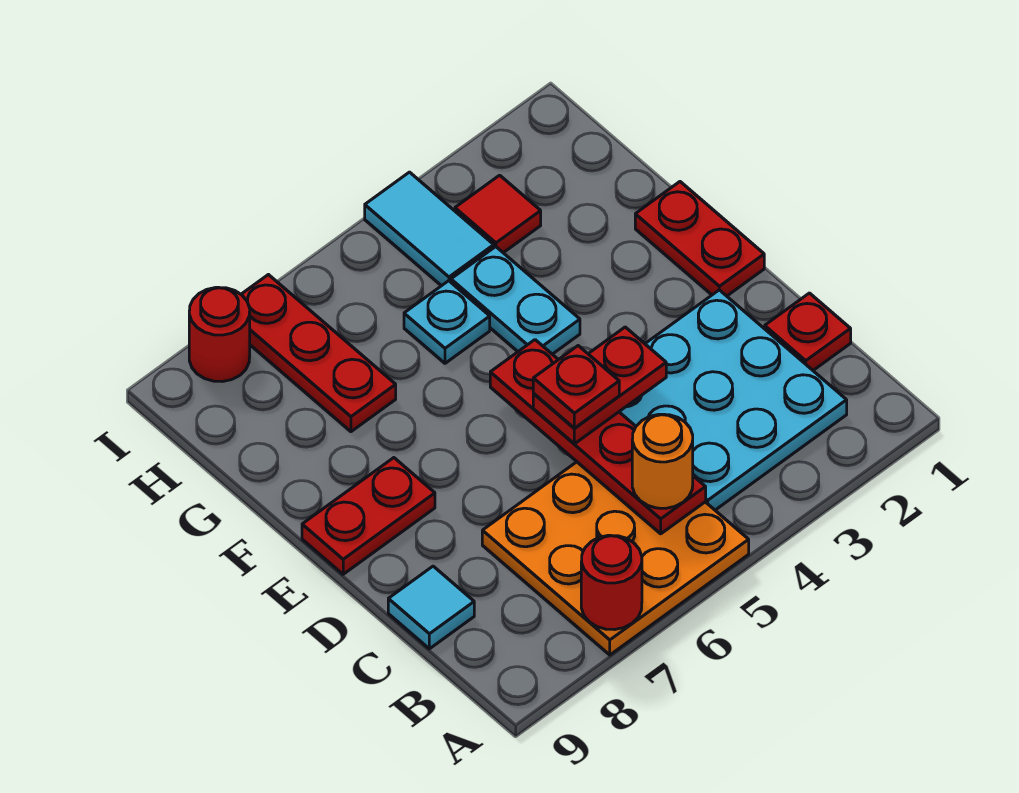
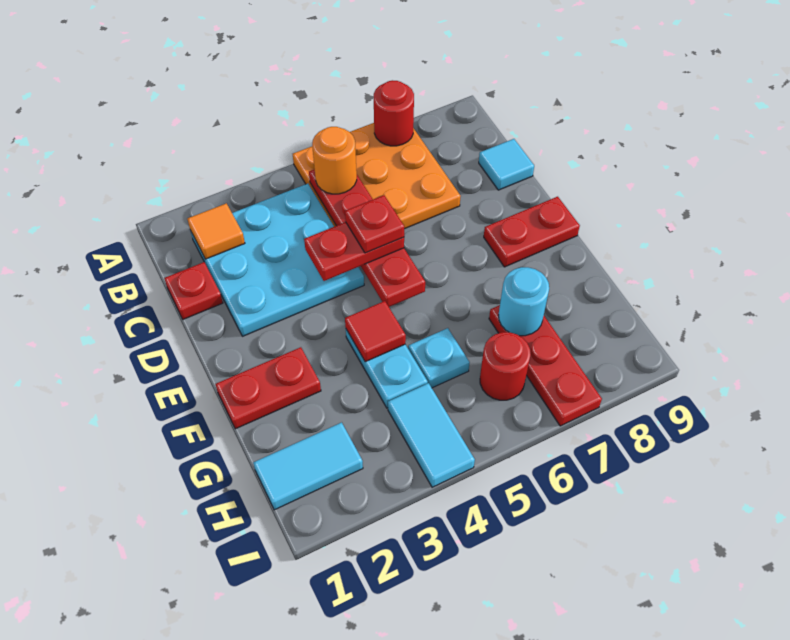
none -> orange 1x1 tile [188,203,245,259]
red 1x2 plate [635,182,764,296] -> red 1x2 plate turned to [215,347,321,429]
none -> cyan 1x1 round brick [499,267,549,336]
none -> cyan 1x2 tile [253,422,363,510]
red 1x1 tile [455,175,541,253] -> red 1x1 tile moved to [345,301,406,362]
red 1x1 round brick [189,287,250,382] -> red 1x1 round brick moved to [480,332,531,400]

